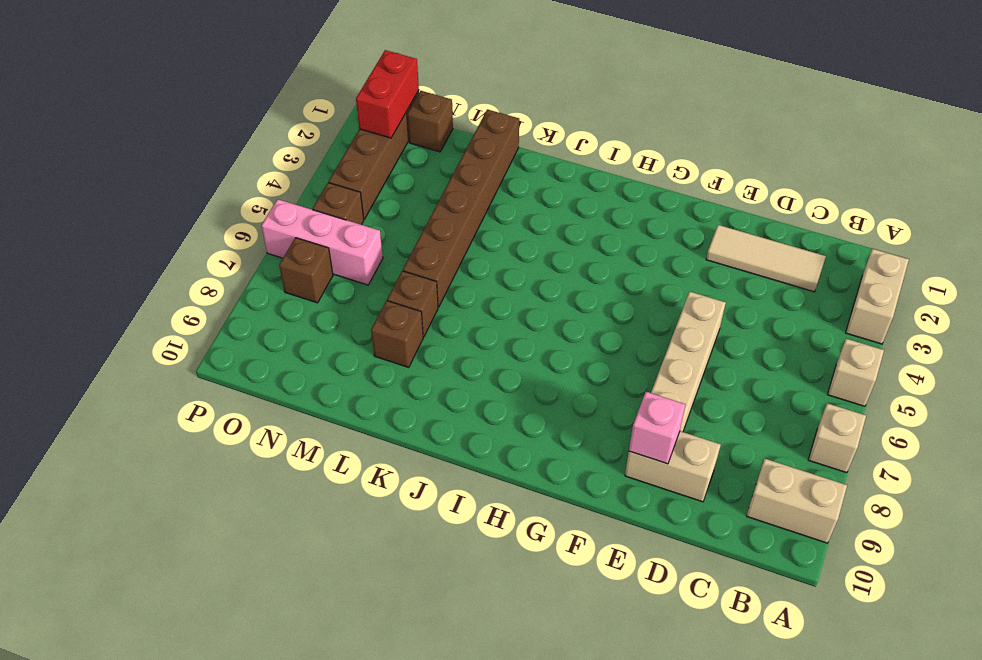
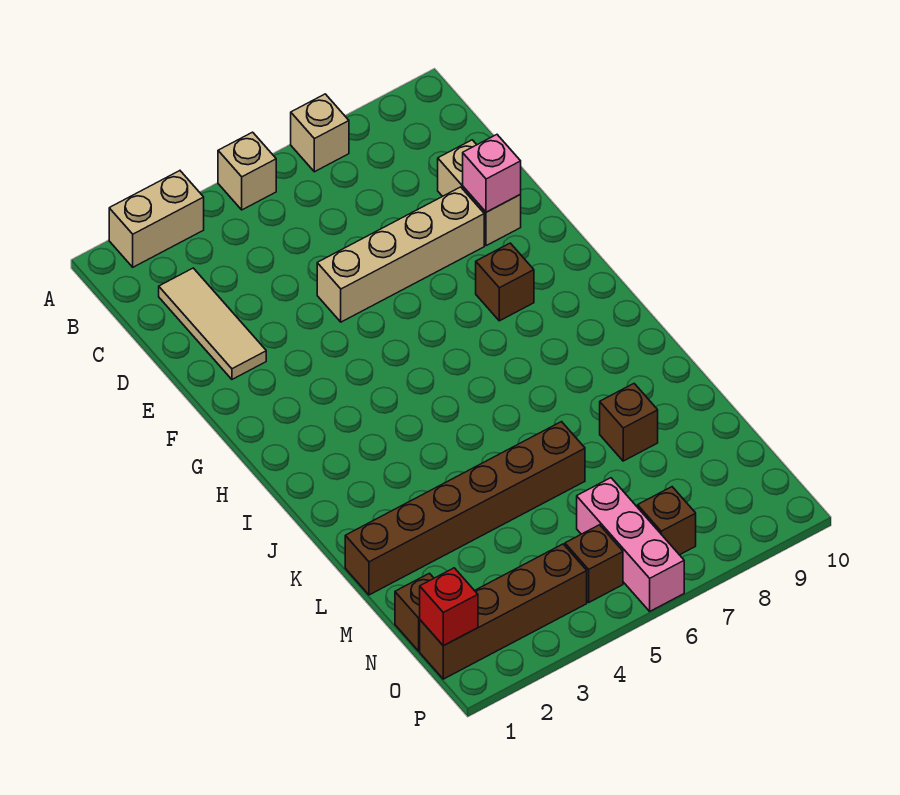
tan 1x2 brick [746,459,847,543] -> none
brown 1x1 brick [387,271,438,337] -> brown 1x1 brick moved to [476,243,534,321]
red 1x2 brick [356,50,419,138] -> red 1x1 brick [420,568,478,646]

